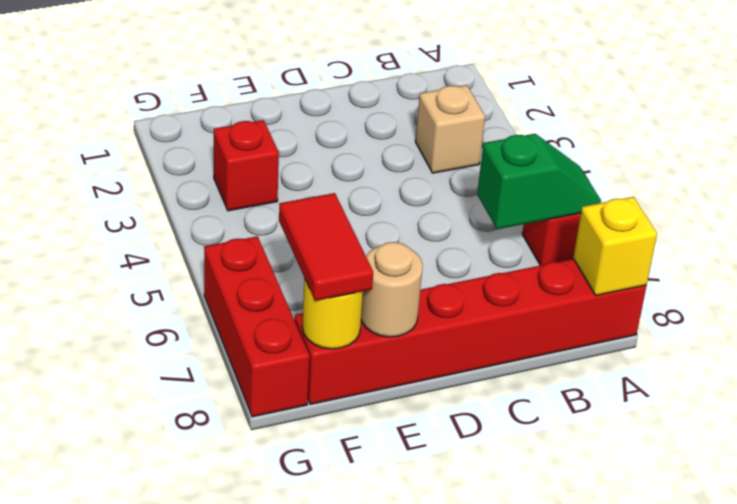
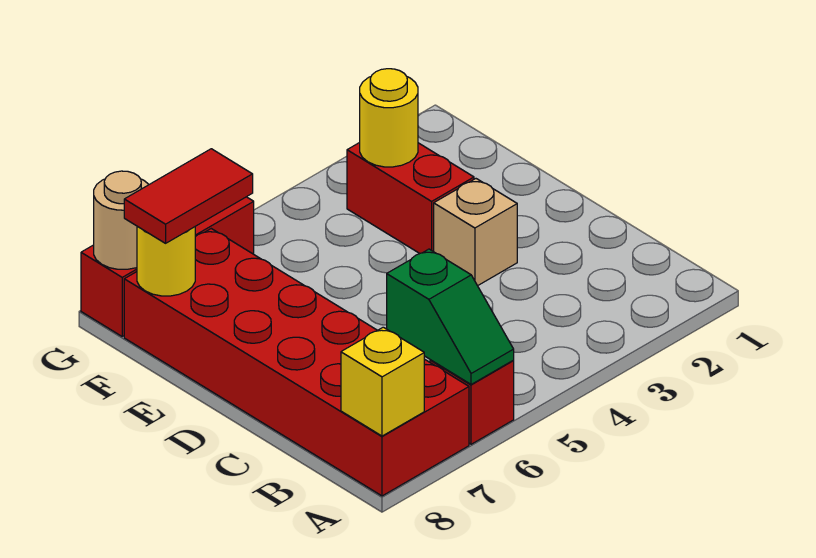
red 1x6 brick [295,259,646,404] -> red 2x6 brick [124,229,469,496]
tan 1x1 brick [415,85,485,173] -> tan 1x1 brick moved to [434,179,517,286]
tan 1x1 round brick [361,242,423,337] -> tan 1x1 round brick moved to [94,171,149,269]
red 1x1 brick [214,120,279,211] -> red 1x2 brick [347,143,474,254]
none -> yellow 1x1 round brick [360,69,418,167]

